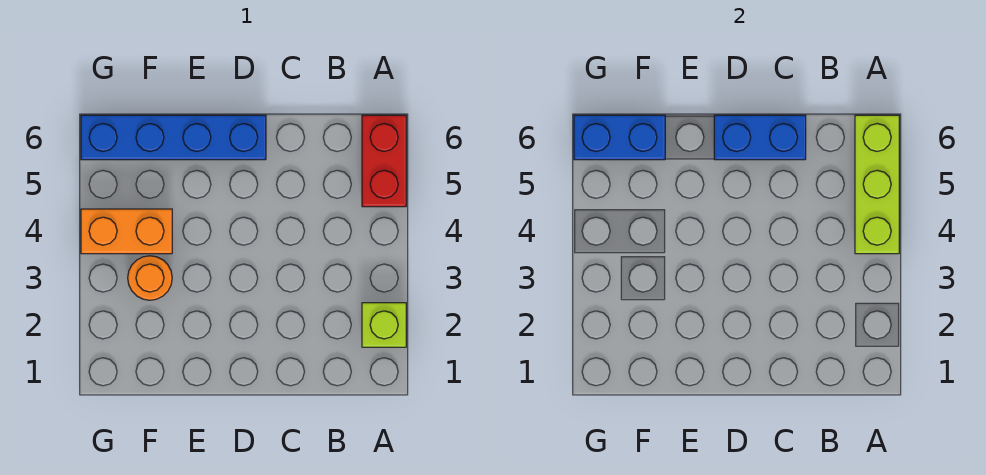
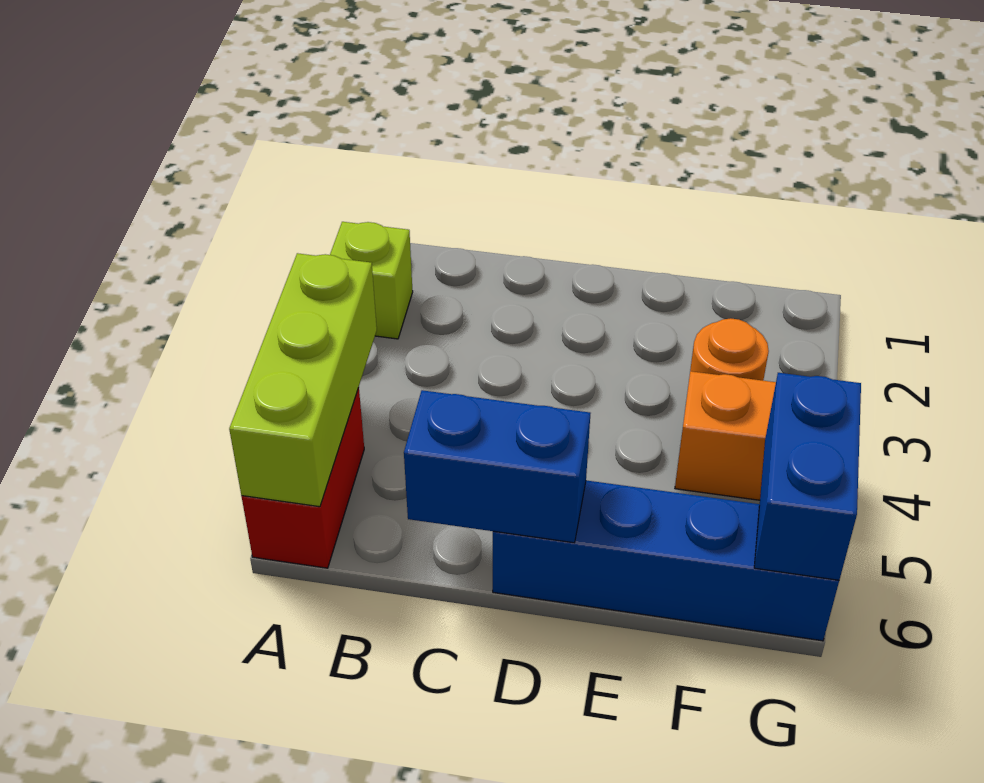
blue 1x2 brick [574,115,665,160] -> blue 1x2 brick turned to [754,373,861,580]

